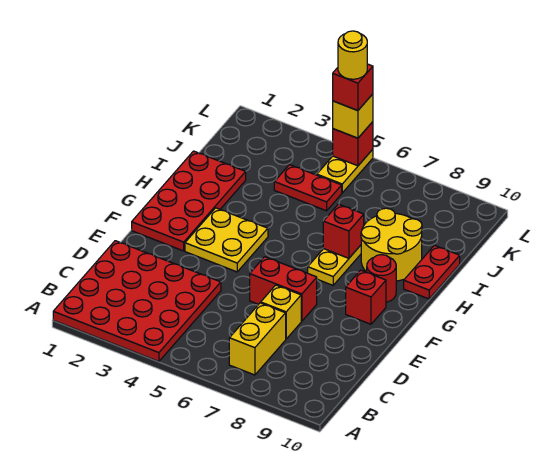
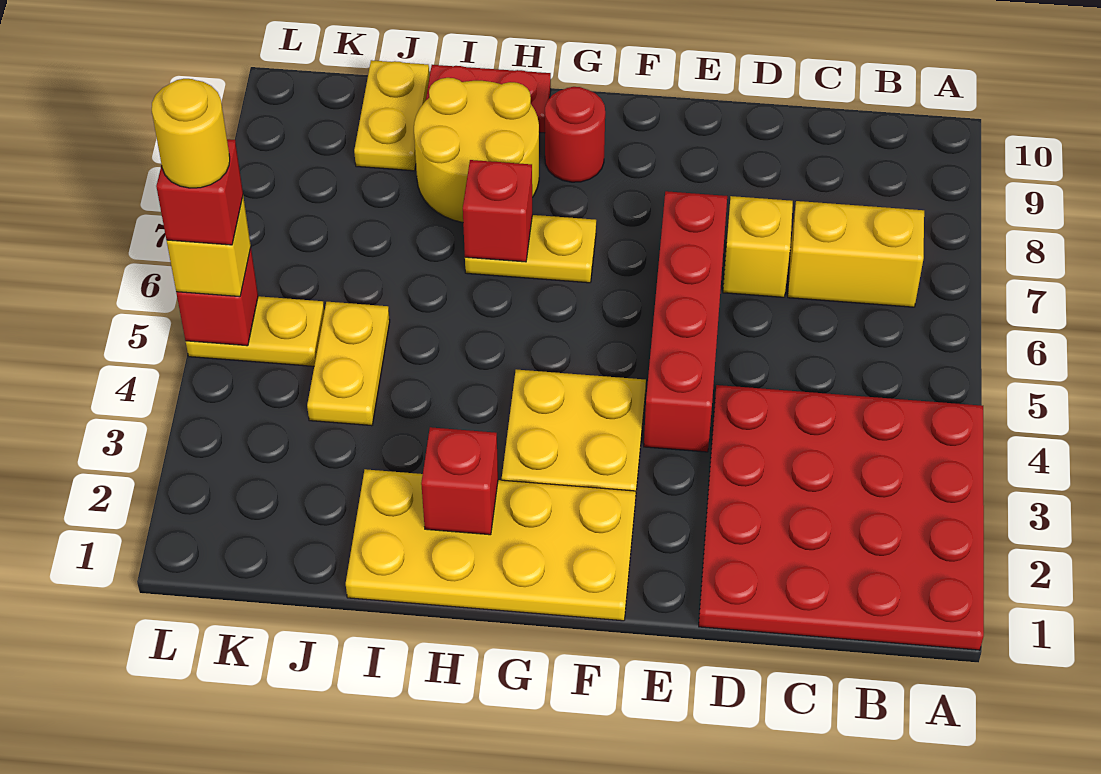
red 1x2 brick [250,257,317,321] -> red 1x4 brick [644,191,727,452]
red 2x4 plate [132,151,246,251] -> yellow 2x4 plate [346,469,636,621]
red 1x1 brick [346,270,386,324] -> red 1x1 brick moved to [421,427,498,535]
red 1x2 plate [274,165,342,211] -> yellow 1x2 plate [307,302,390,426]
none -> yellow 1x2 plate [354,60,429,171]

